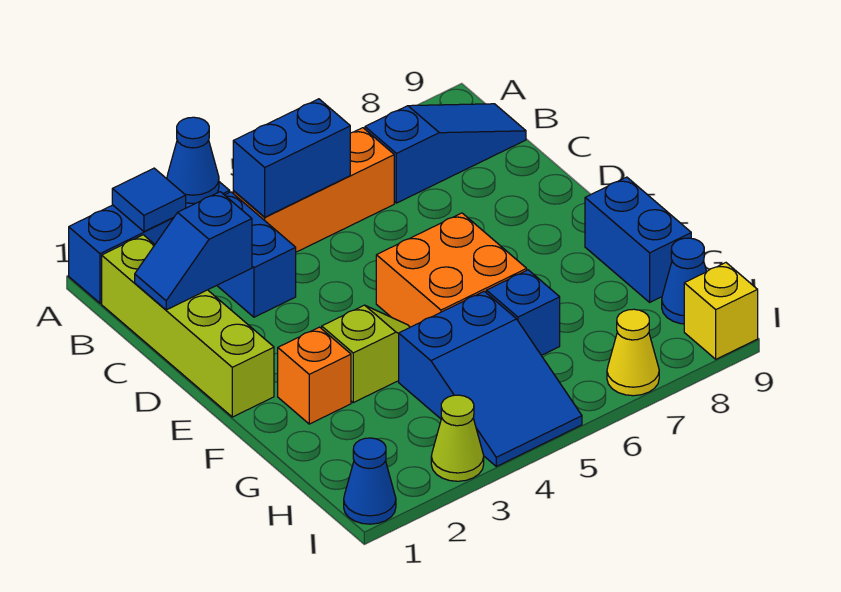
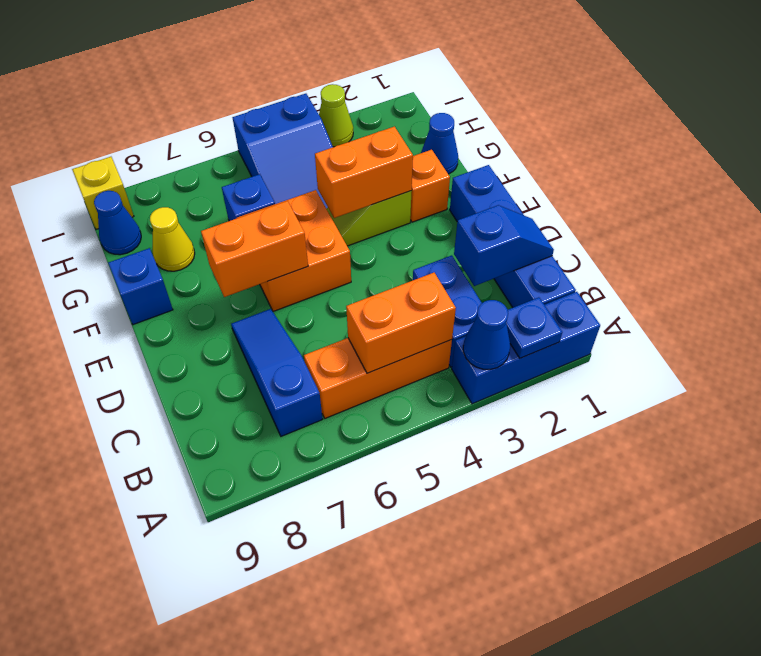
blue 1x1 tile [112,168,186,232] -> blue 1x1 plate [506,297,562,358]
lime 1x4 brick [102,235,274,417] -> blue 1x4 brick [450,165,576,307]
blue 1x2 brick [233,99,350,217] -> orange 1x2 brick [346,273,456,373]
blue 1x3 slope [365,104,526,203] -> blue 1x3 slope turned to [231,309,322,436]
none -> orange 1x2 brick [201,201,308,297]
none -> orange 1x2 brick [315,127,413,218]
blue 1x2 brick [585,177,691,302] -> blue 1x1 brick [108,248,173,325]
blue 2x3 slope [399,291,582,466] -> blue 2x3 slope turned to [233,94,333,209]
blue 1x1 cone [344,438,396,524] -> blue 1x1 cone moved to [421,113,458,174]
yellow 1x1 cone [607,309,659,396] -> yellow 1x1 cone moved to [150,207,195,271]

